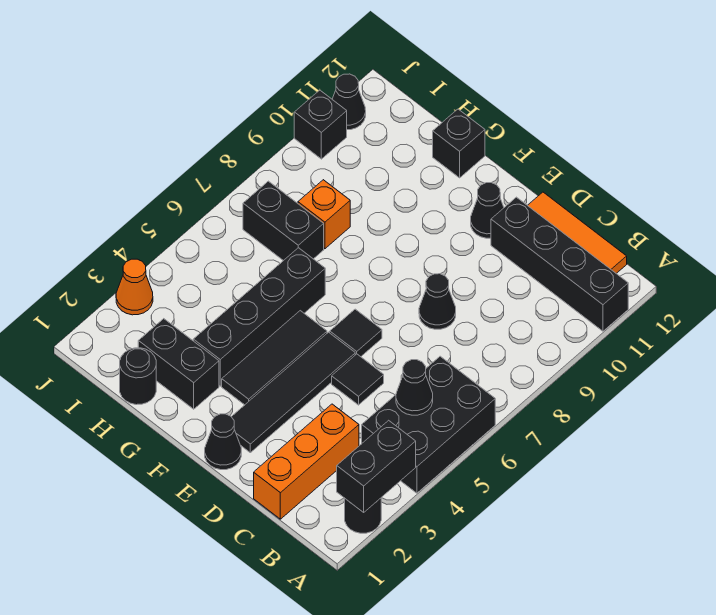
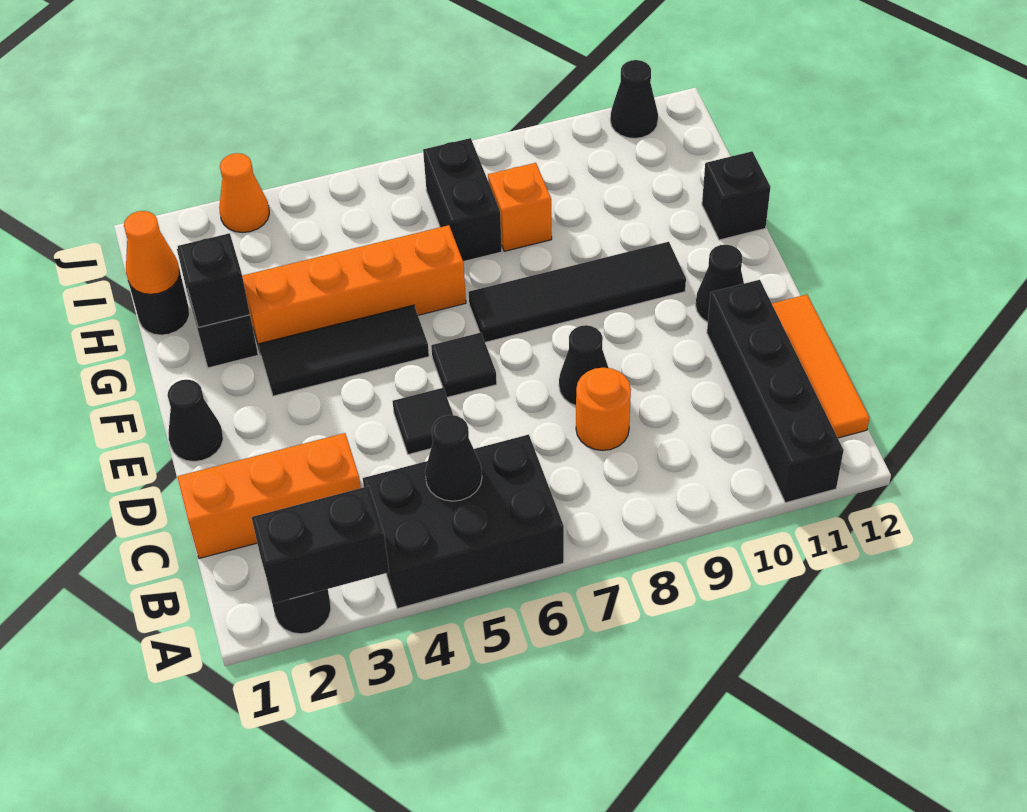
none -> orange 1x1 round brick [576,367,631,451]
black 1x4 tile [232,332,355,453] -> black 1x4 tile moved to [469,242,686,342]
black 1x4 brick [193,248,325,386] -> orange 1x4 brick [242,225,466,350]
none -> orange 1x1 cone [124,211,180,294]
black 1x1 brick [294,90,347,159] -> black 1x1 brick moved to [178,233,250,328]

